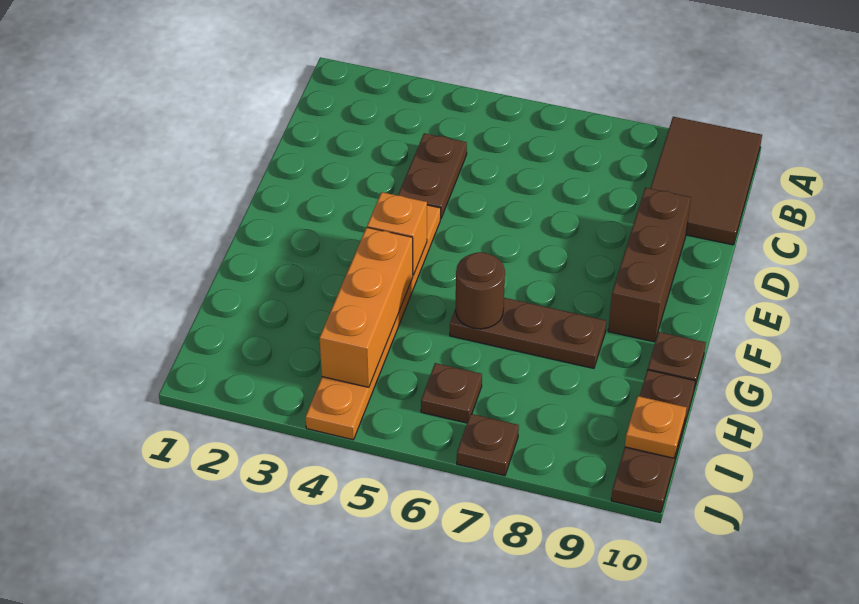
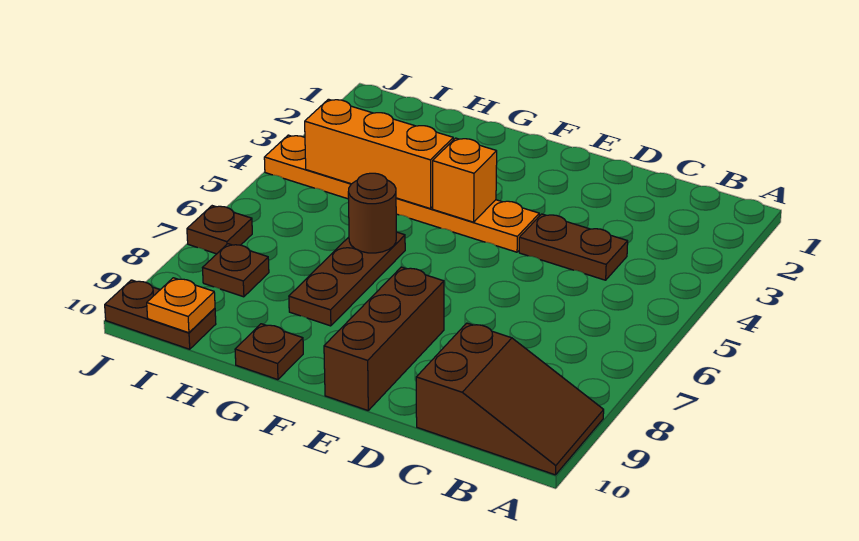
brown 2x3 tile [650,117,762,245] -> brown 2x3 slope [416,323,604,475]
brown 1x3 brick [608,188,691,342] -> brown 1x3 brick turned to [324,267,444,410]
brown 1x3 plate [611,370,695,513] -> brown 1x2 plate [105,280,216,349]
brown 1x1 plate [421,363,482,423] -> brown 1x1 plate moved to [203,244,269,297]

